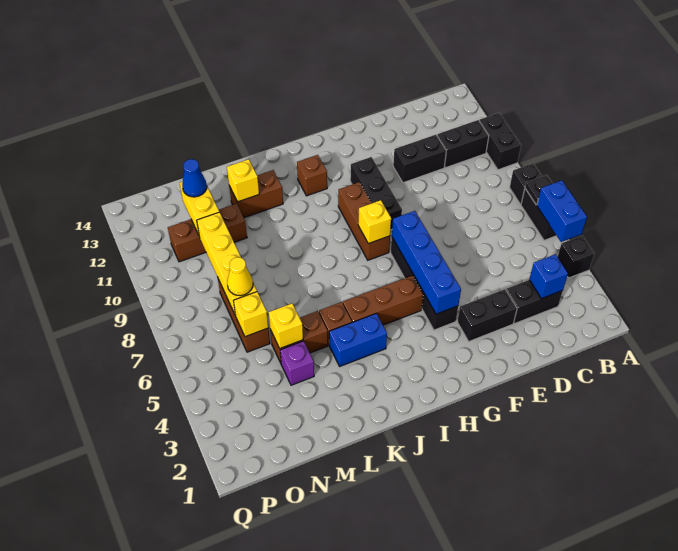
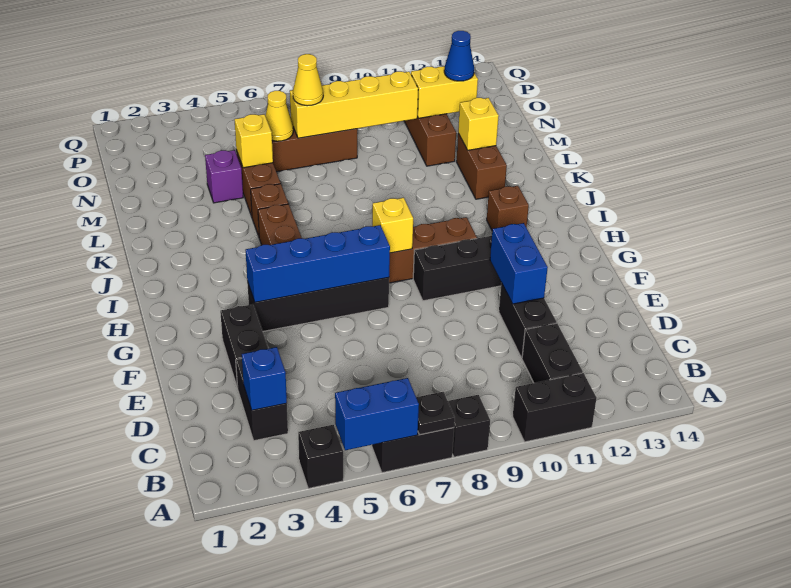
blue 1x2 brick [329,314,387,366] -> blue 1x2 brick moved to [490,223,548,304]
yellow 1x1 brick [233,292,268,337] -> yellow 1x1 cone [265,91,293,141]

